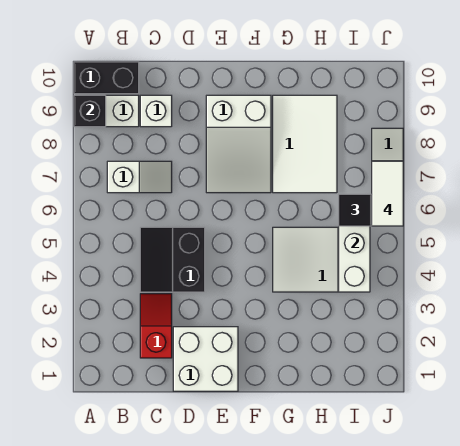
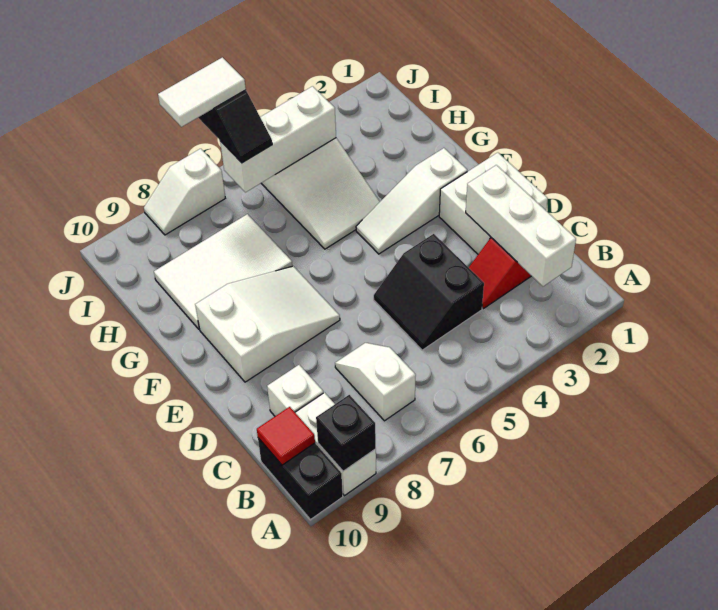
none -> white 1x3 brick [466,165,576,286]
none -> red 1x1 tile [257,407,315,465]
black 2x2 slope [140,227,205,292] -> black 2x2 slope turned to [374,234,484,350]
none -> white 1x3 slope [356,148,467,254]

